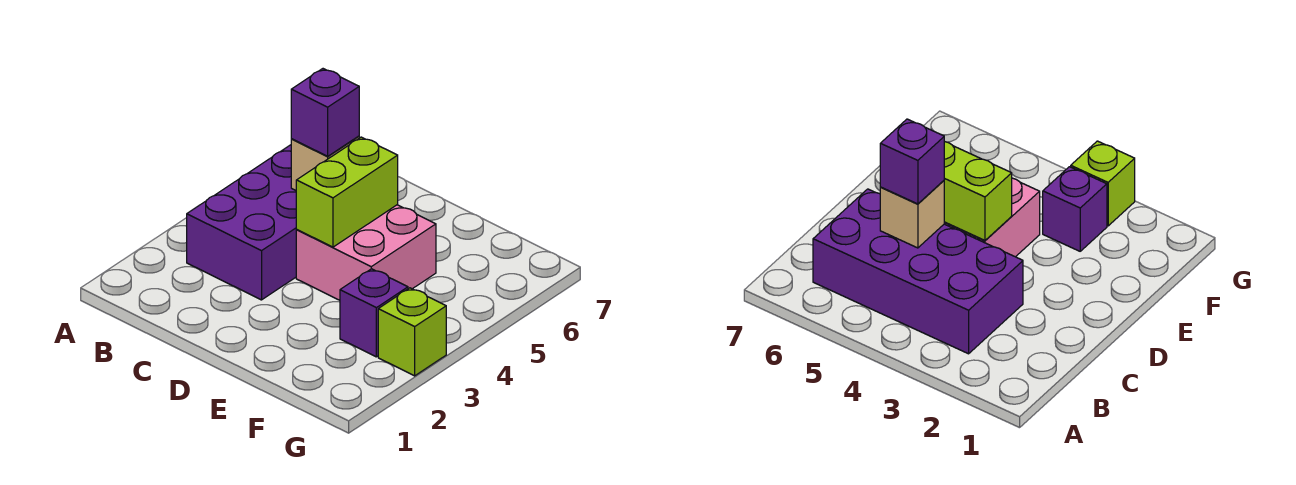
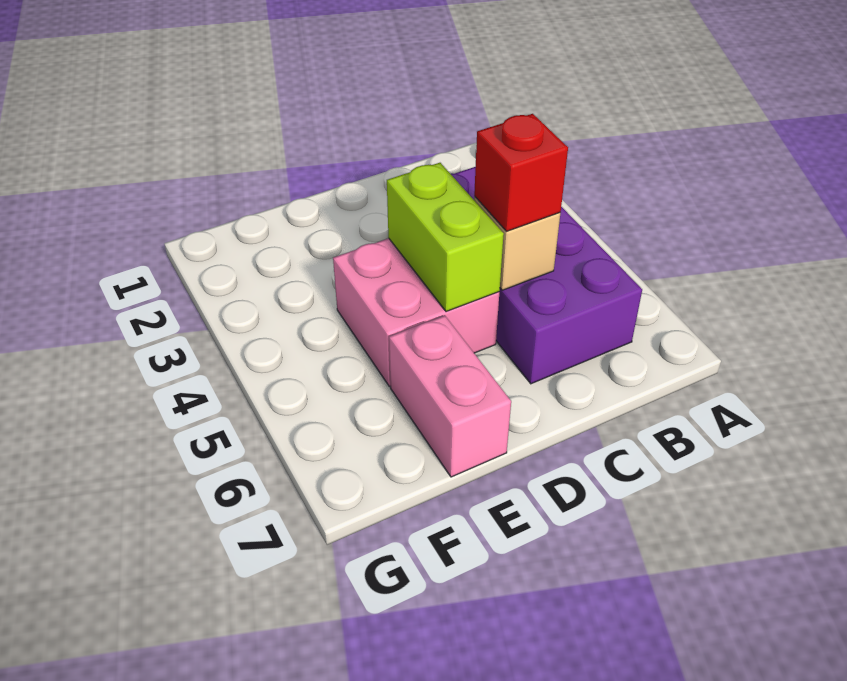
purple 1x1 brick [291,69,359,156] -> red 1x1 brick [474,114,568,231]
none -> pink 1x2 brick [389,315,511,477]
purple 1x1 brick [340,269,408,357] -> none
lime 1x1 brick [378,288,446,376] -> none

